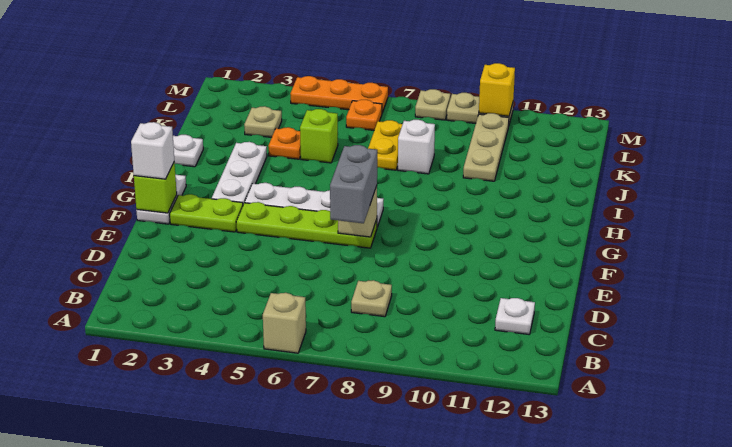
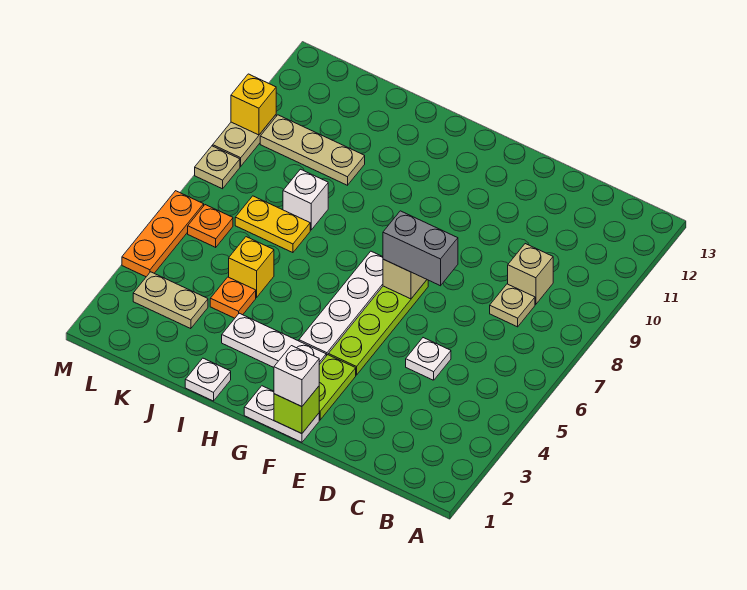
tan 1x1 brick [263,293,306,353] -> tan 1x1 brick moved to [508,244,553,304]
white 1x1 plate [495,298,535,334] -> white 1x1 plate moved to [406,338,451,380]
lime 1x1 brick [300,109,338,163] -> yellow 1x1 brick [229,237,274,297]
tan 1x1 plate [244,106,282,137] -> tan 1x2 plate [133,272,208,329]

